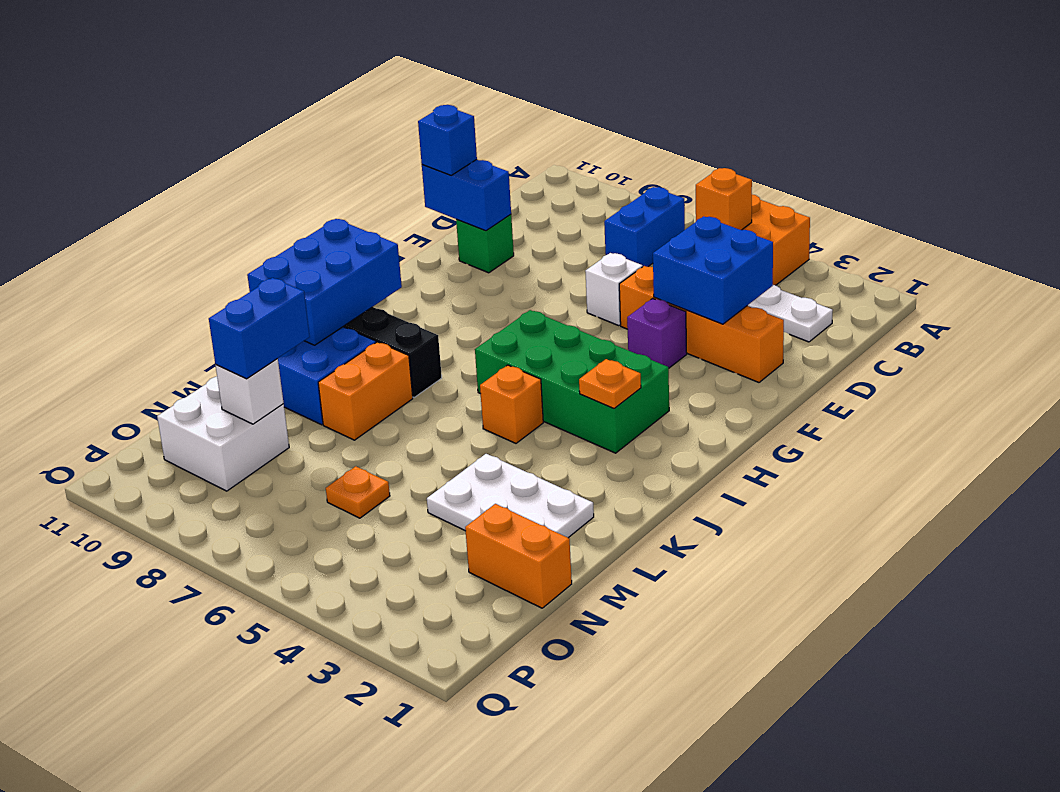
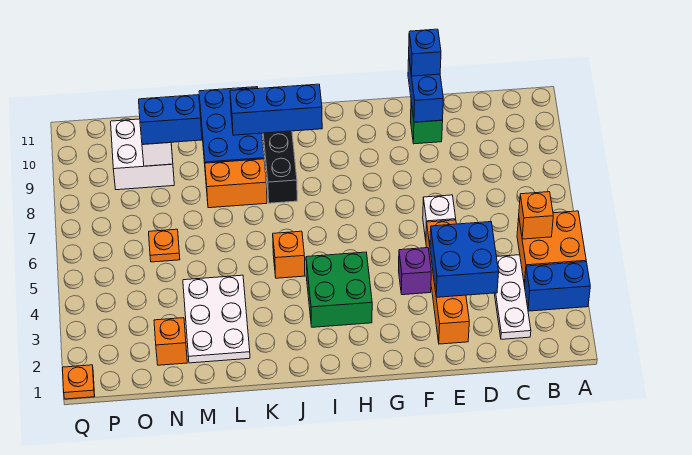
blue 1x2 brick [604,187,685,267] -> blue 1x2 brick moved to [524,262,590,311]
green 2x4 brick [475,310,669,453] -> green 2x2 brick [306,252,372,327]
orange 1x1 plate [579,359,641,408] -> orange 1x1 plate moved to [62,365,95,399]
blue 2x3 brick [247,219,402,345] -> blue 1x3 brick [230,84,322,135]
orange 1x2 brick [465,504,572,608] -> orange 1x1 brick [154,318,187,365]

